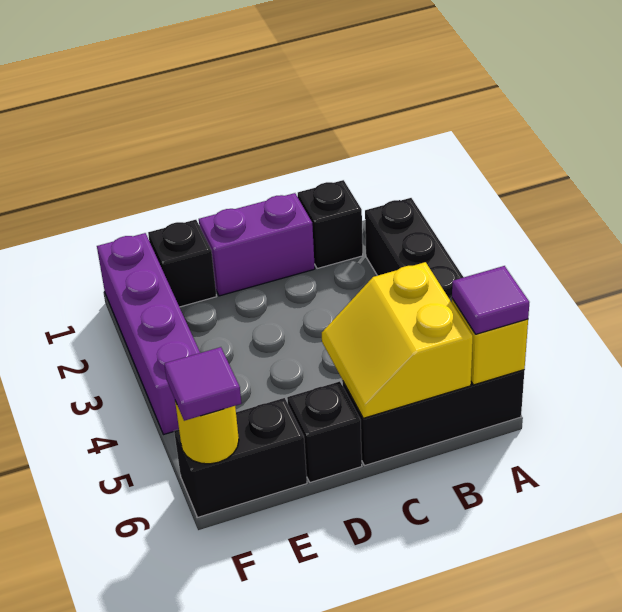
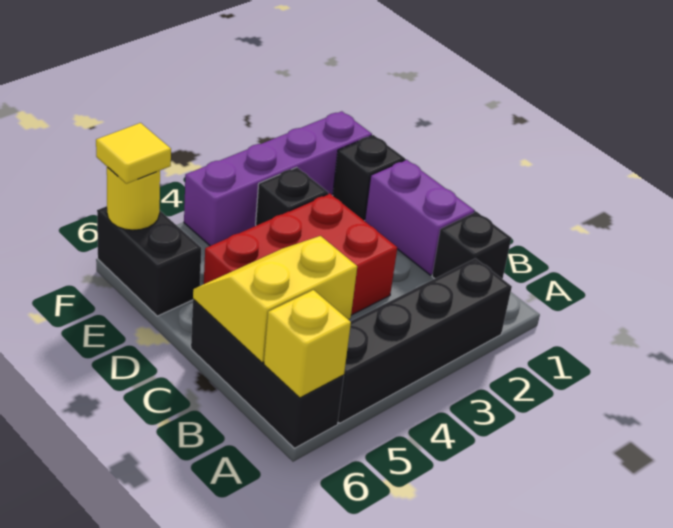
purple 1x1 tile [452,266,529,334] -> none
none -> red 2x3 brick [204,193,397,315]
black 1x1 brick [287,381,362,483] -> black 1x1 brick moved to [256,167,328,226]
purple 1x1 tile [164,347,242,421] -> yellow 1x1 tile [96,123,171,184]

